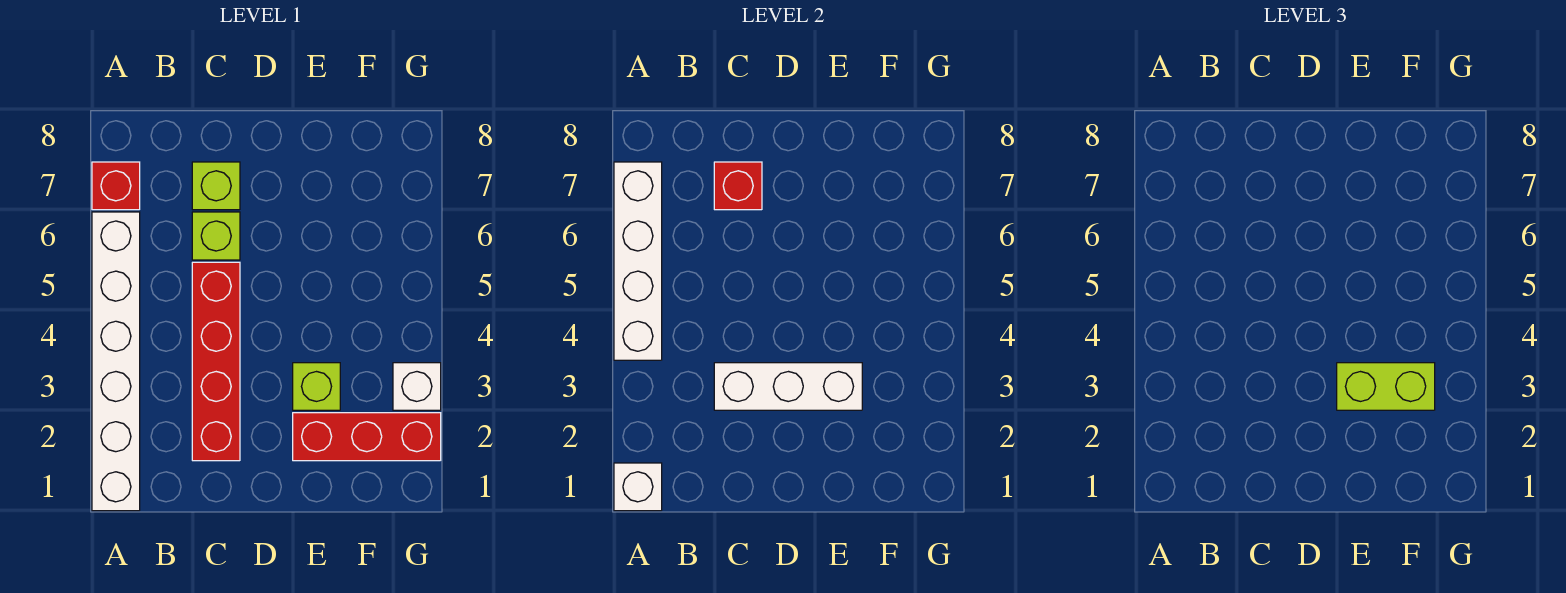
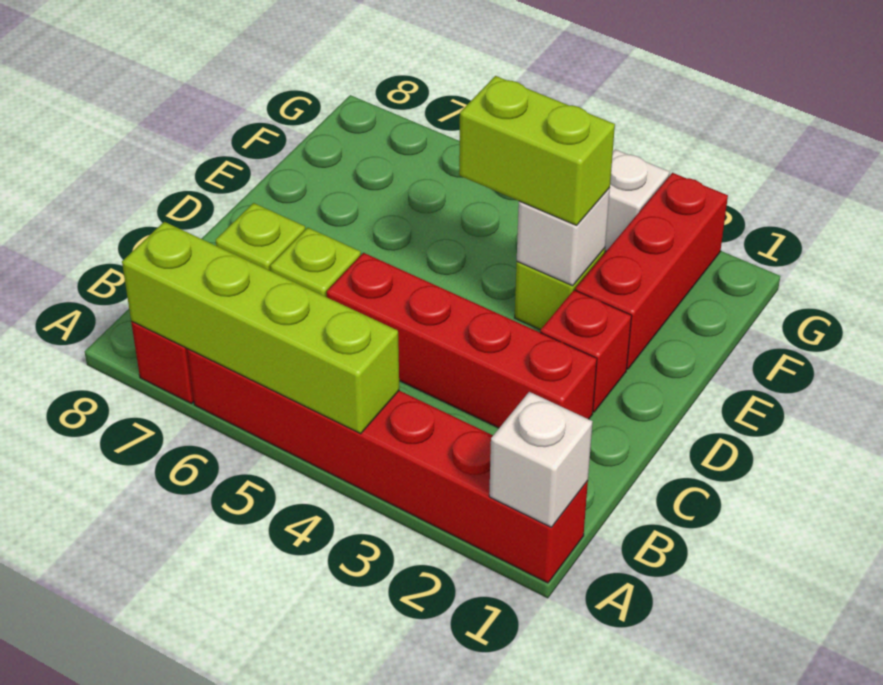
white 1x6 brick [92,212,140,511] -> red 1x6 brick [187,349,588,583]
white 1x4 brick [614,162,662,360] -> lime 1x4 brick [122,222,399,434]
white 1x3 brick [714,363,862,410] -> white 1x1 brick [517,188,610,286]
red 1x1 brick [714,162,762,210] -> red 1x1 brick moved to [540,290,632,412]
lime 1x2 brick [1337,363,1435,410] -> lime 1x2 brick turned to [459,76,615,225]

